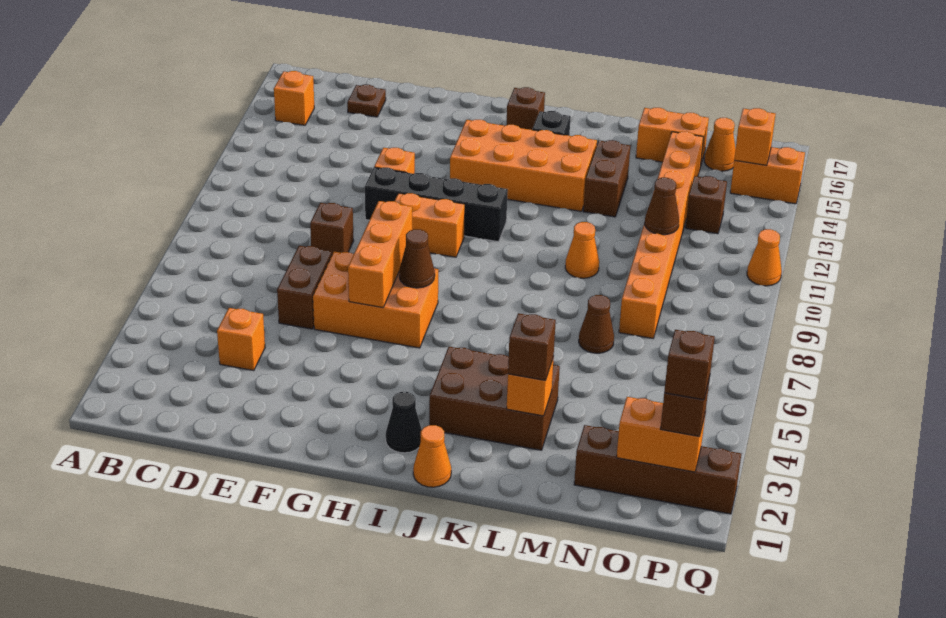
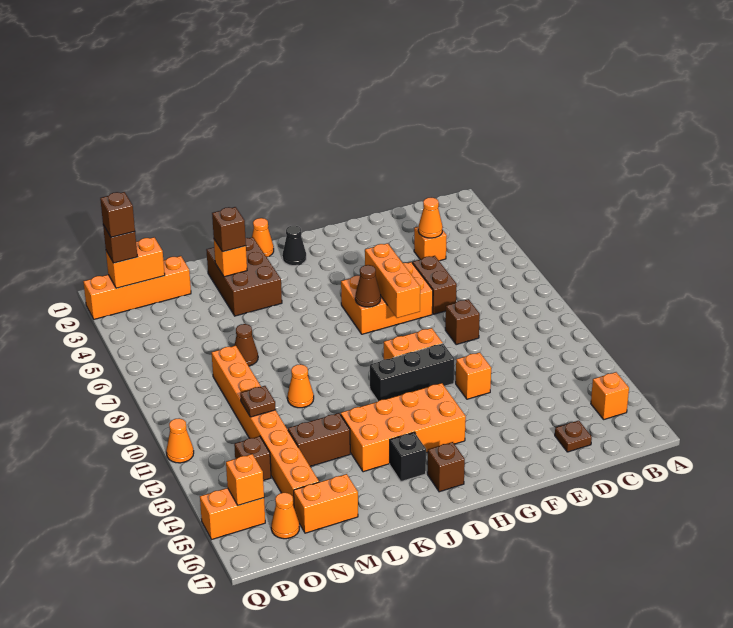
none -> orange 1x1 cone [418,198,443,238]
black 1x4 brick [365,167,508,242] -> black 1x3 brick [370,344,454,401]
brown 2x3 brick [429,347,560,450] -> brown 2x3 brick turned to [206,237,282,316]
brown 1x2 brick [583,140,630,217] -> brown 1x2 brick turned to [288,413,350,466]
brown 1x4 brick [574,425,741,514] -> orange 1x4 brick [83,256,191,319]
brown 1x1 cone [645,178,679,235] -> brown 1x1 plate [240,386,276,417]

